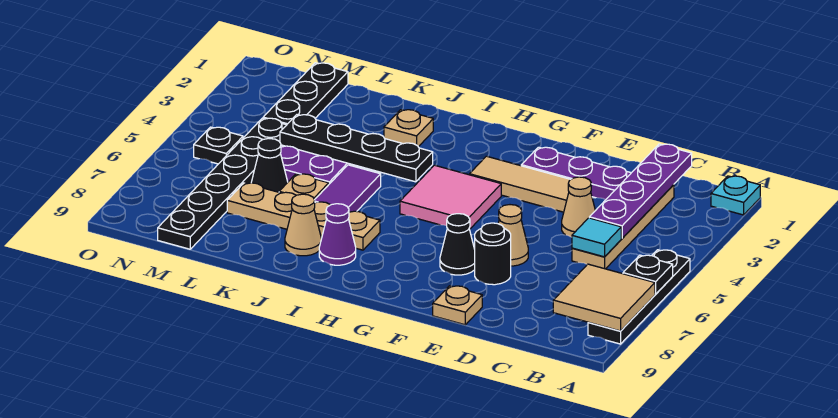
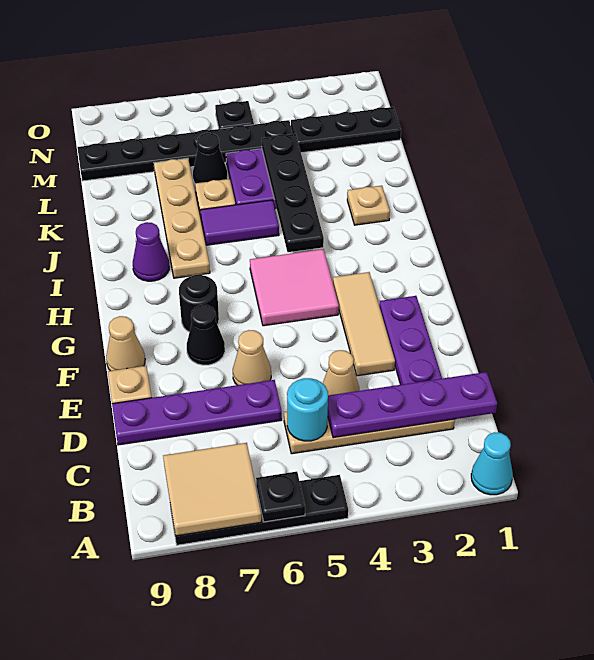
cyan 1x1 plate [711,176,760,215] -> cyan 1x1 cone [471,432,513,495]
cyan 1x1 tile [572,218,621,257] -> cyan 1x1 round brick [287,378,328,441]
none -> purple 1x4 plate [112,380,282,445]
black 1x1 round brick [475,223,511,285] -> black 1x1 round brick moved to [179,275,219,332]
tan 1x1 cone [285,194,321,256] -> tan 1x1 cone moved to [106,316,145,371]

